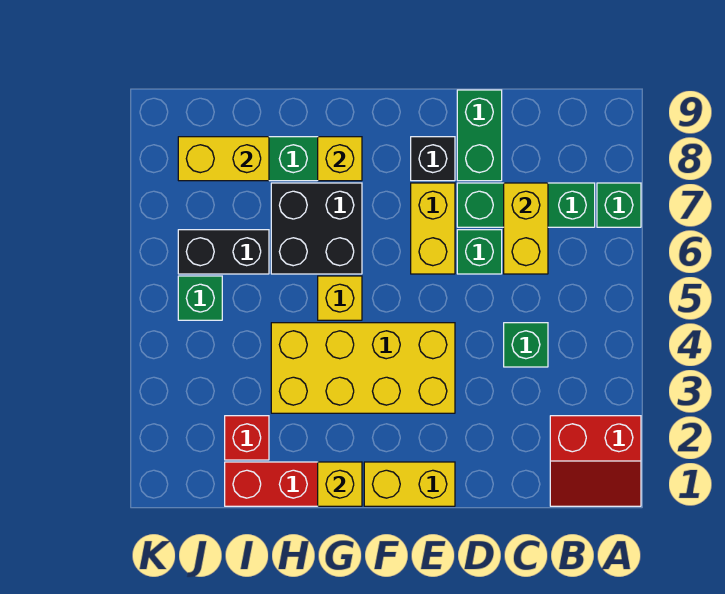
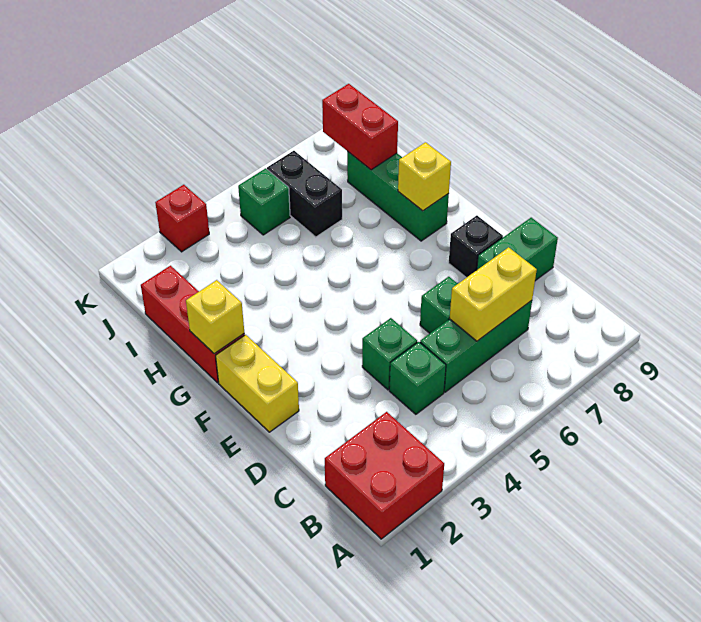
red 2x2 slope [550,416,641,506] -> red 2x2 brick [325,412,444,539]
green 1x1 brick [597,183,641,227] -> green 1x1 brick moved to [362,318,417,390]
green 1x3 brick [457,183,595,227] -> green 1x3 brick turned to [420,301,532,392]
yellow 2x4 brick [271,323,455,413] -> none
yellow 1x2 brick [411,183,455,274] -> none
yellow 1x1 brick [318,276,362,320] -> none
black 2x2 brick [271,183,362,274] -> none
red 1x1 brick [225,416,269,460] -> red 1x1 brick moved to [155,185,209,252]
yellow 1x2 brick [178,137,269,181] -> red 1x2 brick [322,84,398,170]

